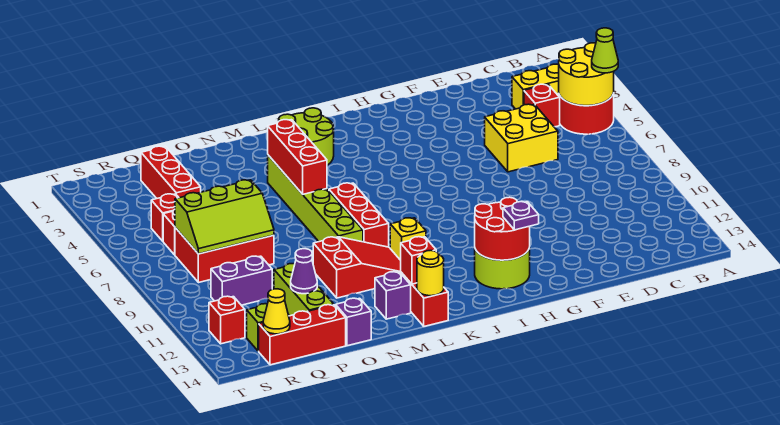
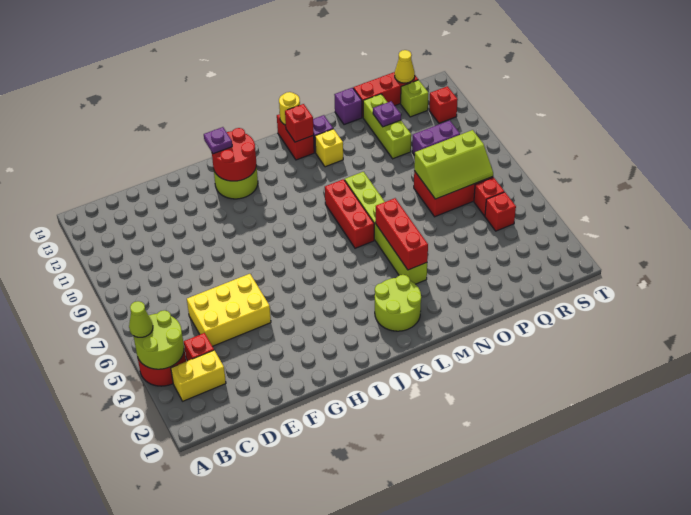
yellow 2x2 round brick [559,43,614,106] -> lime 2x2 round brick [134,310,184,369]
yellow 2x2 brick [485,104,558,172] -> yellow 2x3 brick [187,274,271,346]
yellow 1x1 brick [390,218,426,260] -> yellow 1x1 brick moved to [315,129,343,167]
red 2x3 slope [313,237,401,298] -> none
lime 2x3 slope [175,180,274,254] -> lime 2x3 slope turned to [414,130,493,199]
purple 1x1 cone [291,249,317,294] -> purple 1x1 plate [373,101,401,127]
red 1x3 brick [141,146,201,198] -> none

